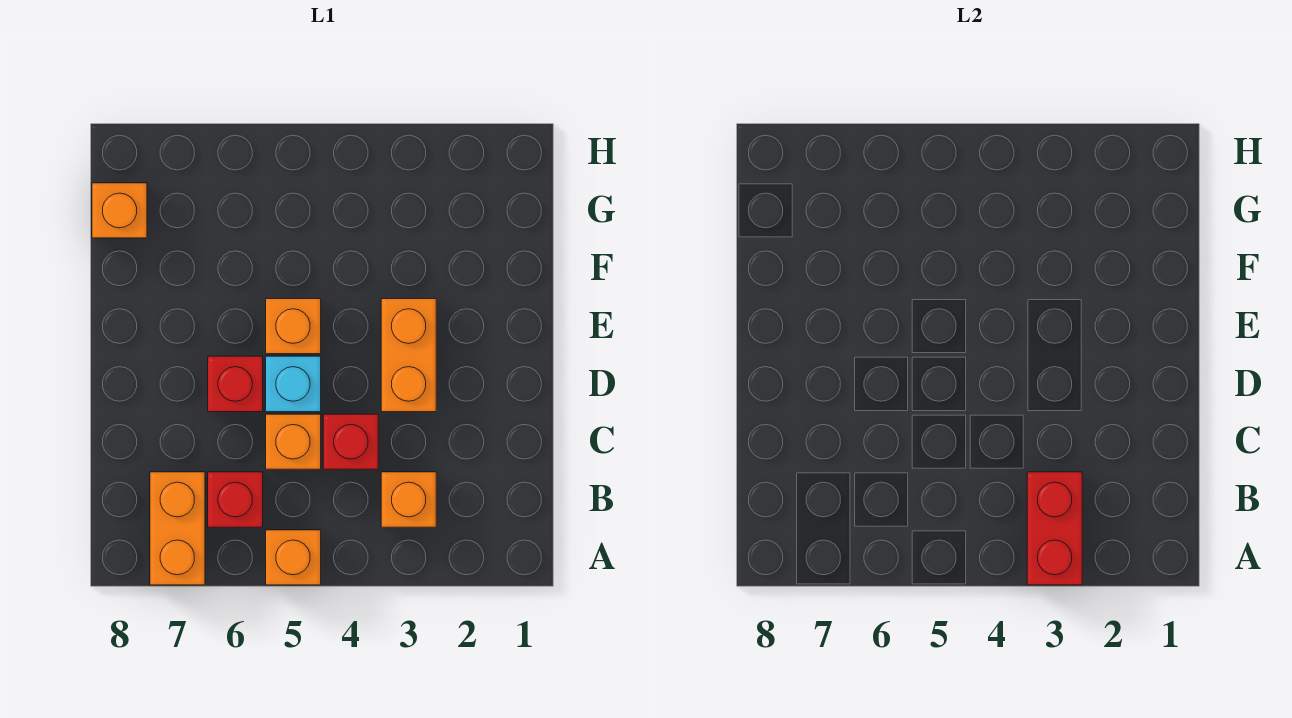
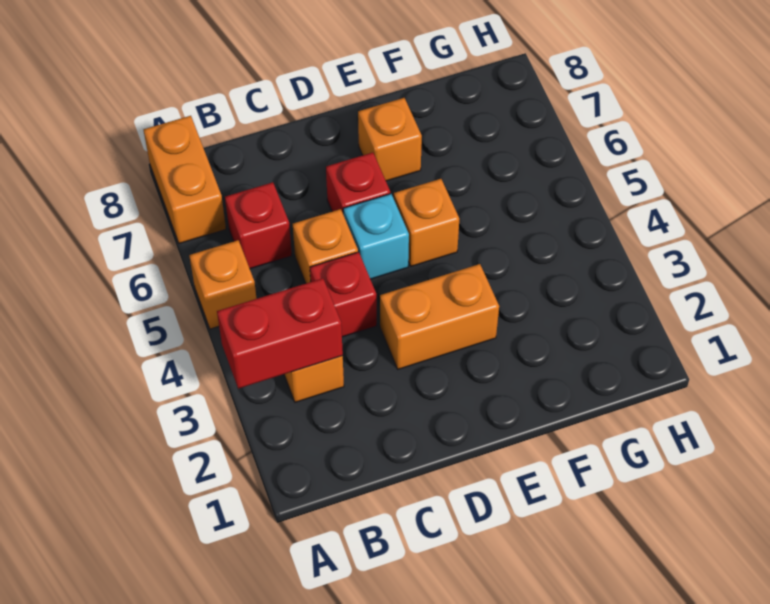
orange 1x2 brick [150,472,205,585] -> orange 1x2 brick turned to [144,116,226,244]
orange 1x1 brick [92,183,147,238] -> orange 1x1 brick moved to [358,98,422,181]

